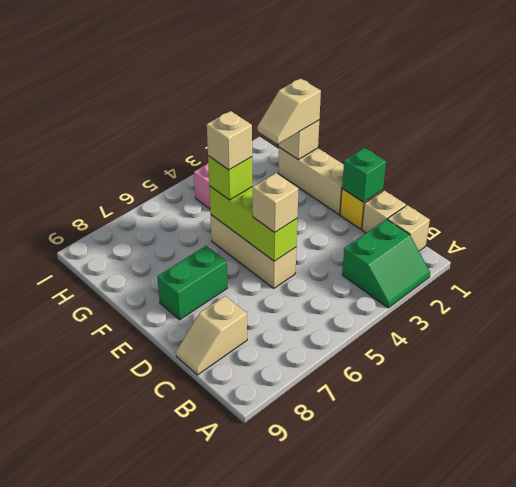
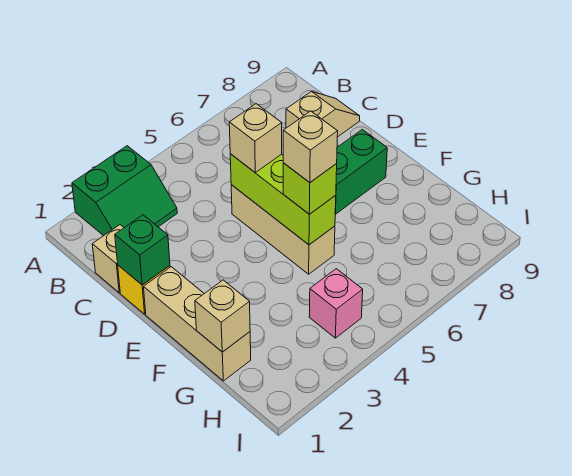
green 2x2 slope [342,219,430,308] -> green 2x2 slope turned to [72,146,177,236]
tan 1x1 brick [387,205,430,251] -> none
tan 1x2 slope [258,79,321,144] -> none

